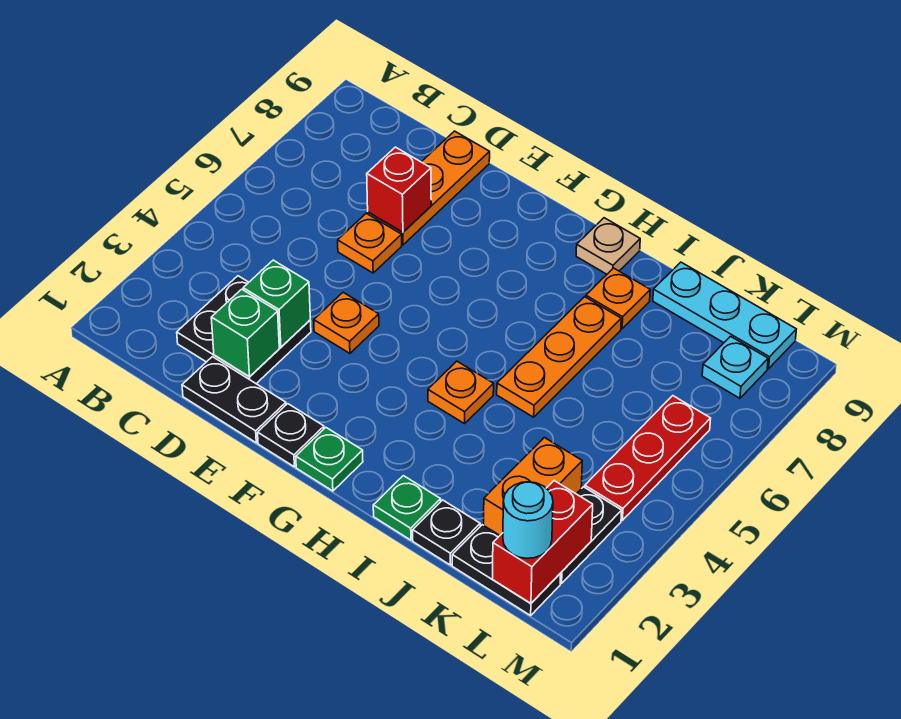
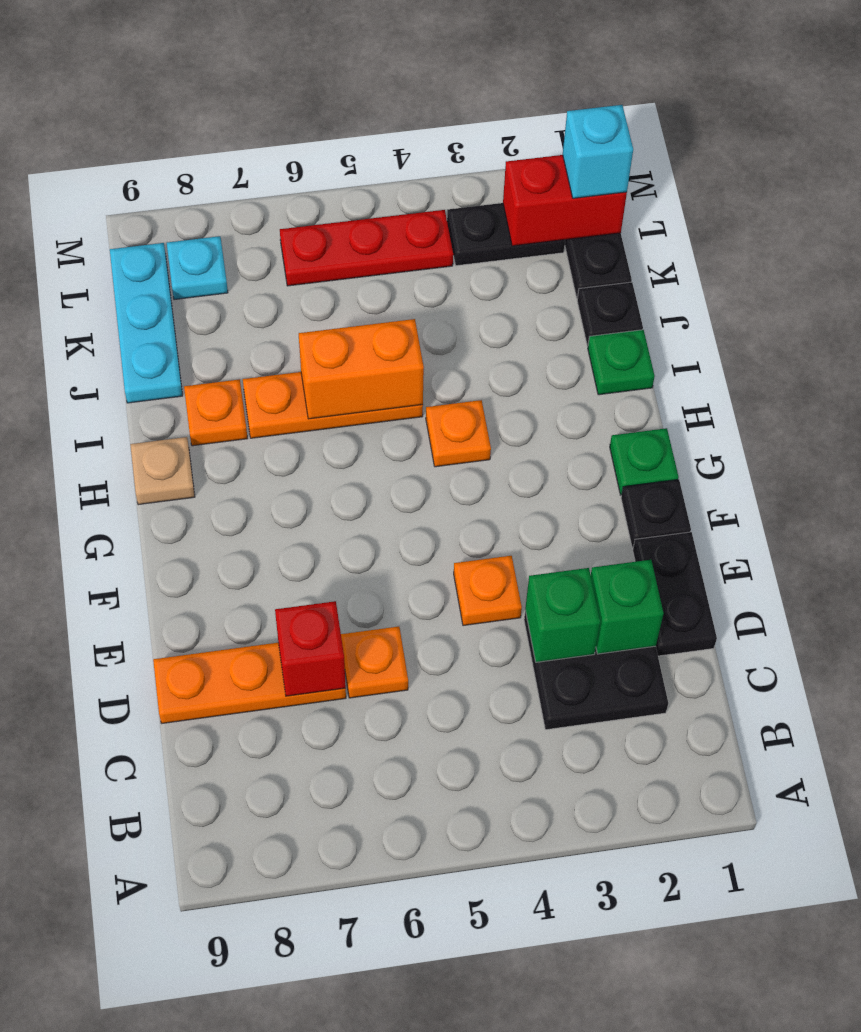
orange 1x2 brick [484,438,582,535] -> orange 1x2 brick moved to [299,319,424,419]
cyan 1x1 round brick [503,482,553,558] -> cyan 1x1 brick [563,105,633,198]

